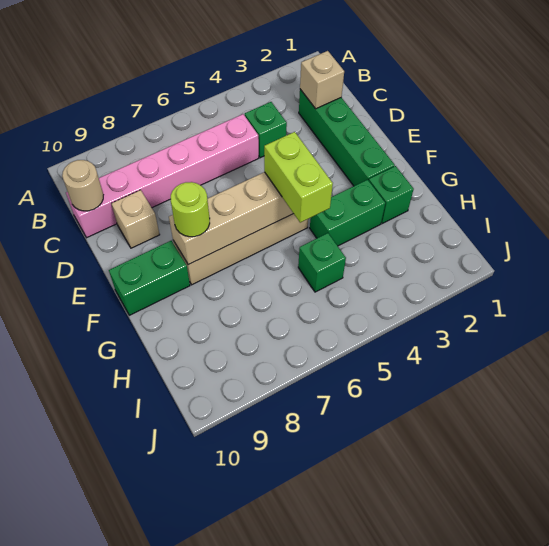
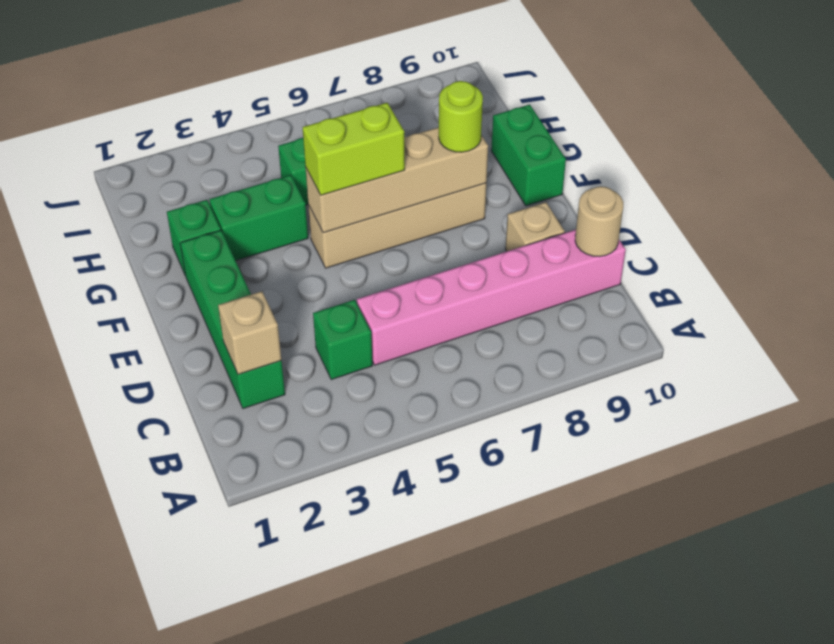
lime 1x2 brick [264,132,333,223] -> lime 1x2 brick turned to [303,103,405,195]
green 1x2 brick [109,241,190,315] -> green 1x2 brick turned to [491,105,566,206]

